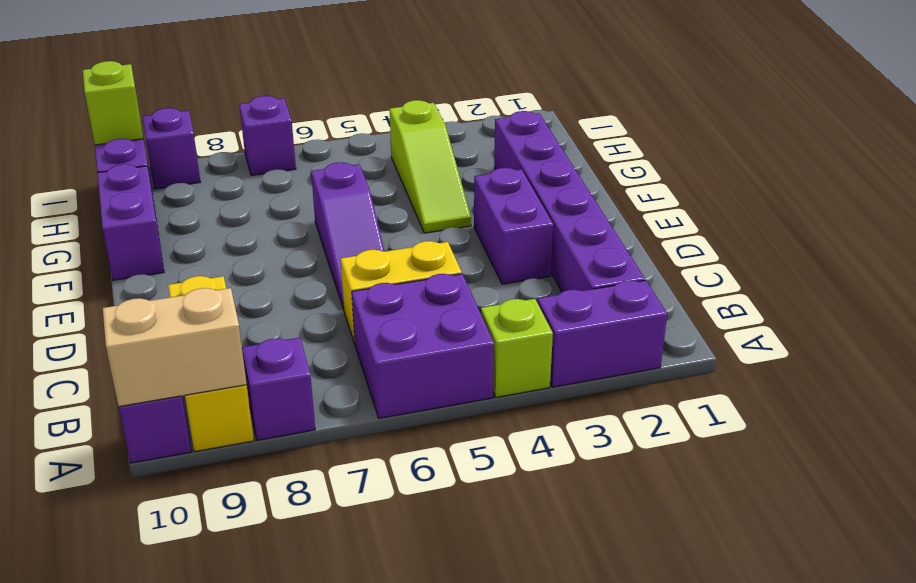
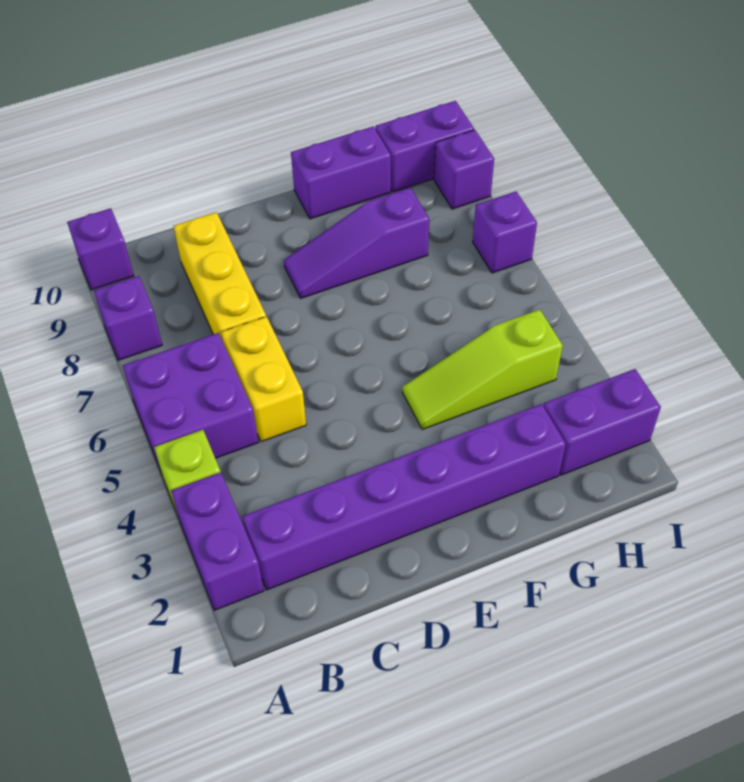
yellow 1x3 brick [168,276,254,452] -> yellow 1x3 brick turned to [173,212,266,341]
tan 1x2 brick [103,288,247,407] -> none
purple 1x2 brick [474,168,553,284] -> purple 1x2 brick moved to [543,369,661,475]
purple 1x3 slope [311,162,384,309] -> purple 1x3 slope moved to [284,188,429,298]
lime 1x1 brick [83,61,143,145] -> none

